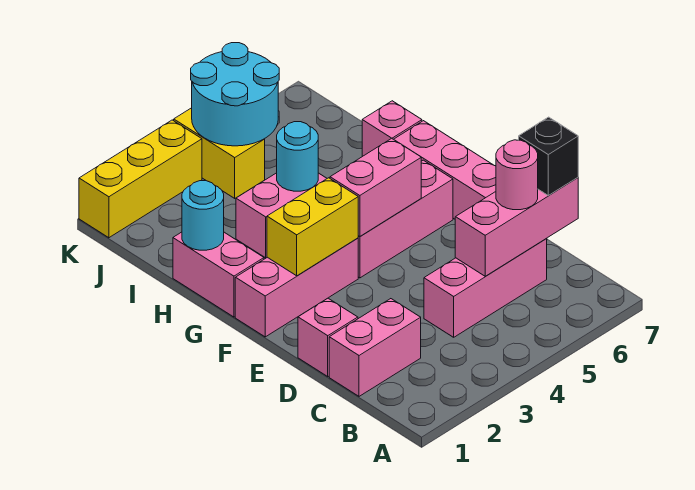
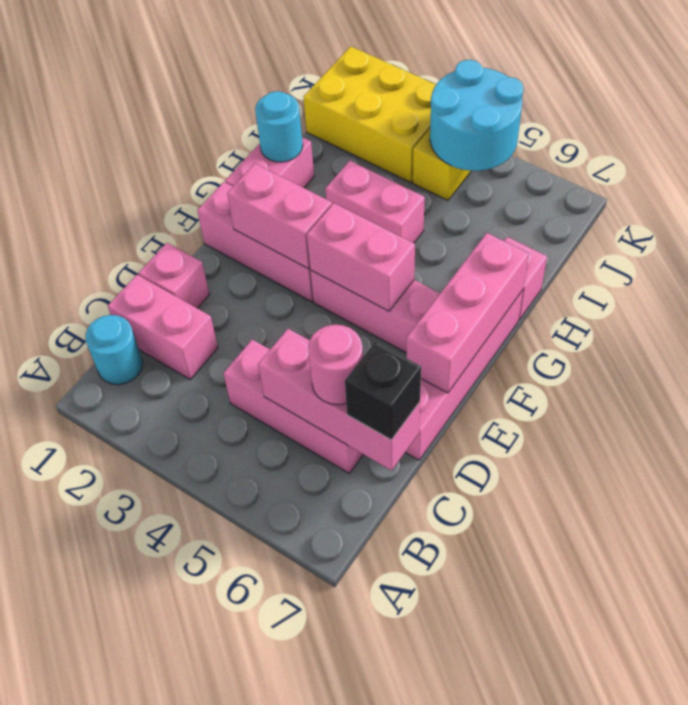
none -> pink 1x3 brick [406,233,529,393]
yellow 1x2 brick [267,178,358,276] -> pink 1x2 brick [227,164,332,269]
cyan 1x1 round brick [277,122,318,191] -> cyan 1x1 round brick moved to [85,315,143,385]
yellow 1x3 brick [79,120,202,238] -> yellow 2x3 brick [303,46,436,183]

